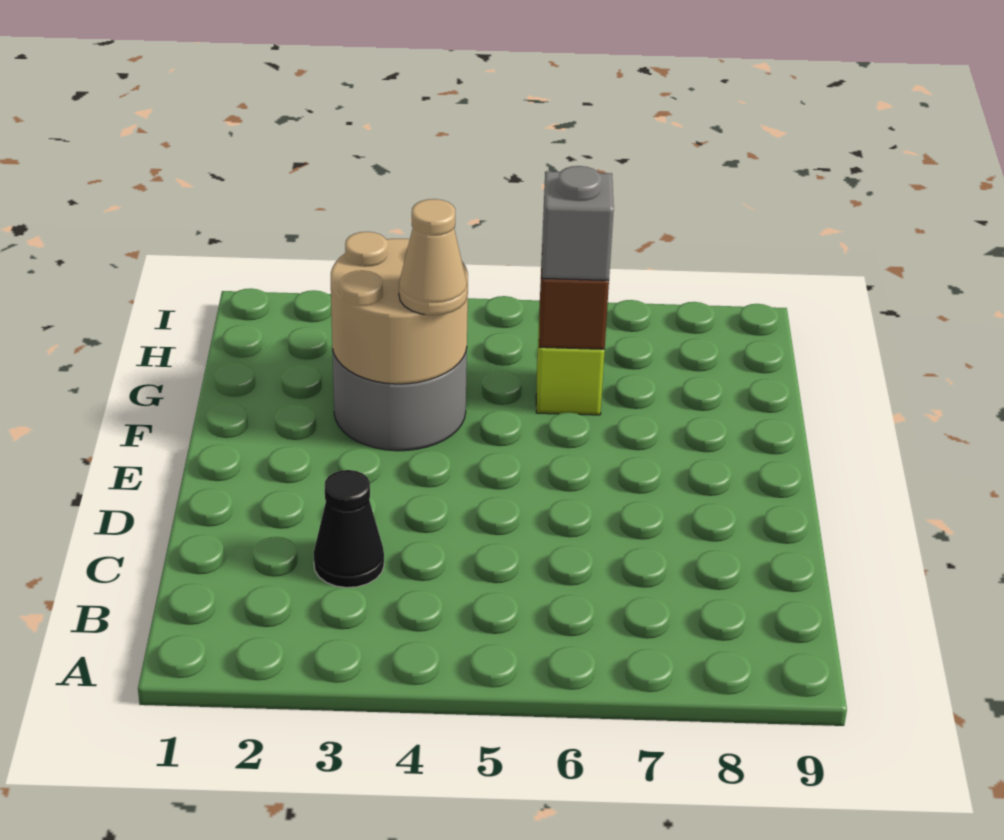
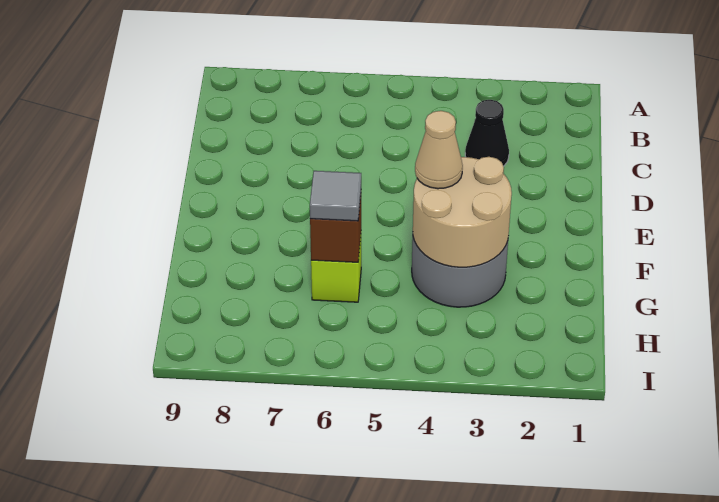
grey 1x1 brick [542,166,614,280] -> grey 1x1 tile [310,171,361,221]

